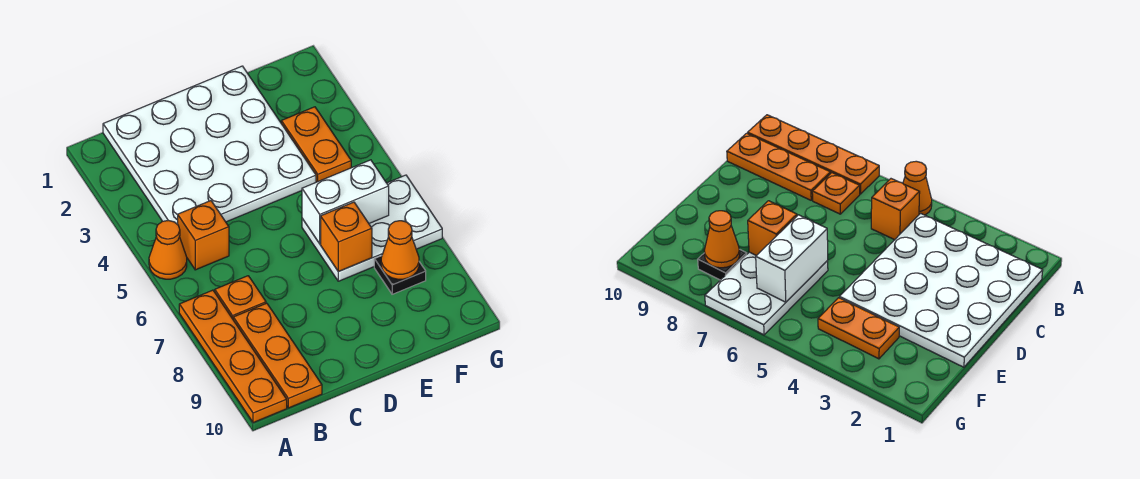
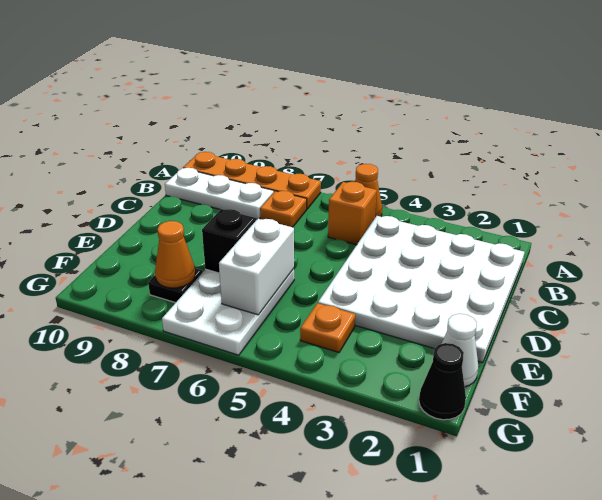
orange 1x3 plate [233,303,322,408] -> white 1x3 plate [165,168,274,219]
orange 1x1 brick [321,202,372,272] -> black 1x1 brick [202,209,256,273]
none -> white 1x1 cone [442,314,478,386]
orange 1x2 plate [281,107,351,182] -> orange 1x1 plate [300,303,355,352]
none -> black 1x1 cone [419,343,466,420]

